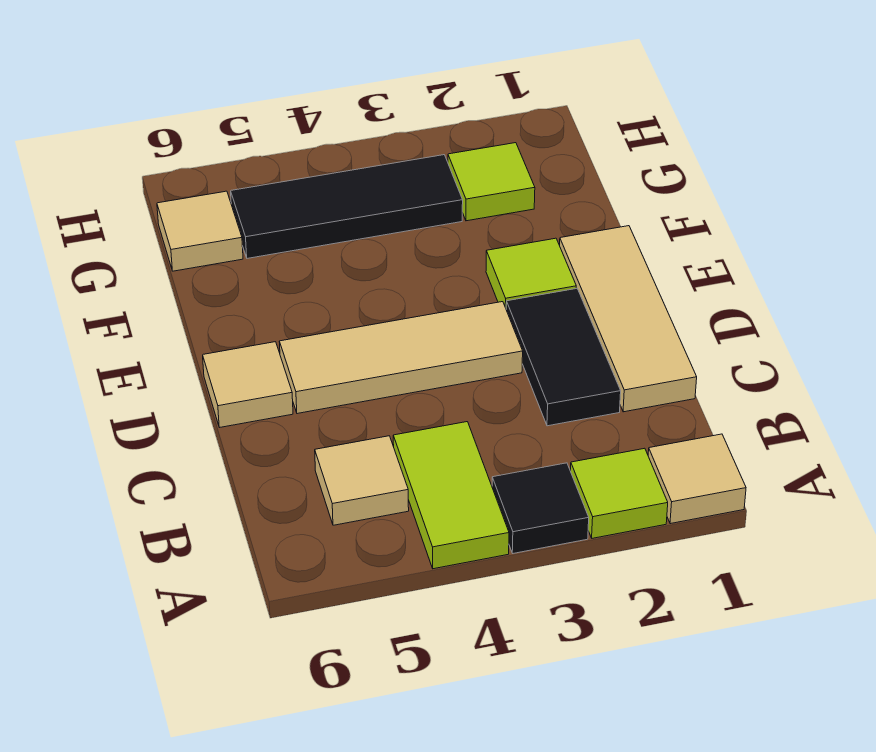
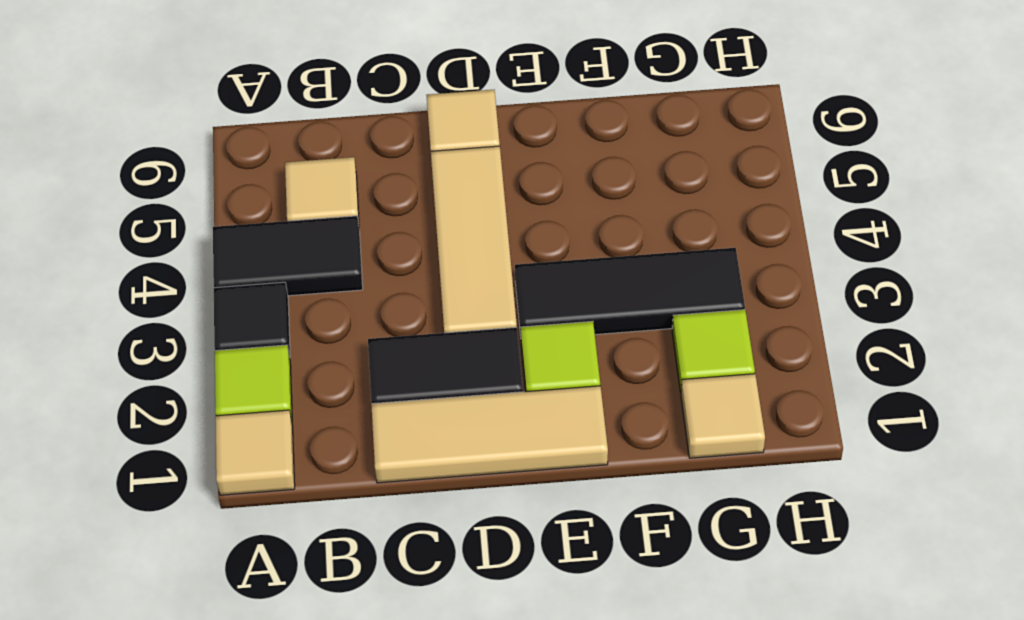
lime 1x2 tile [393,422,509,569] -> black 1x2 tile [213,216,363,296]
black 1x3 tile [231,155,463,258] -> black 1x3 tile turned to [515,248,745,335]
tan 1x1 tile [157,191,243,271] -> tan 1x1 tile moved to [681,374,765,458]

